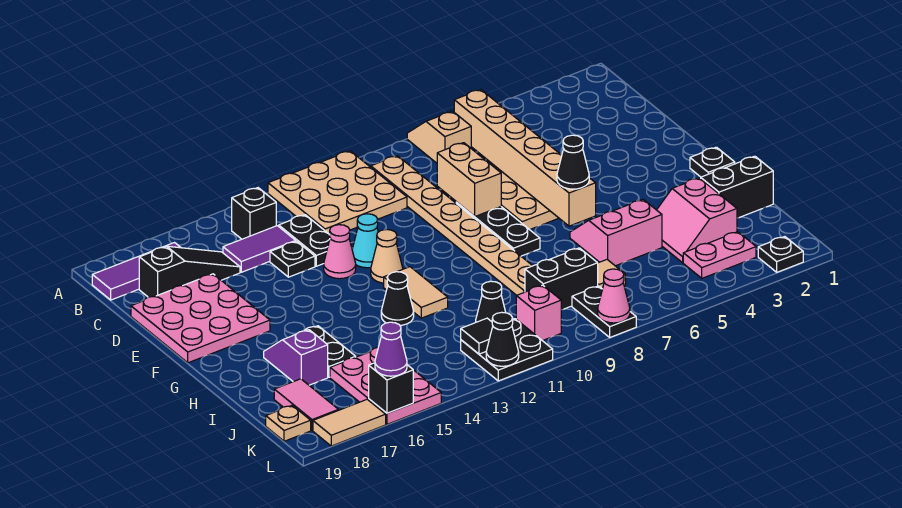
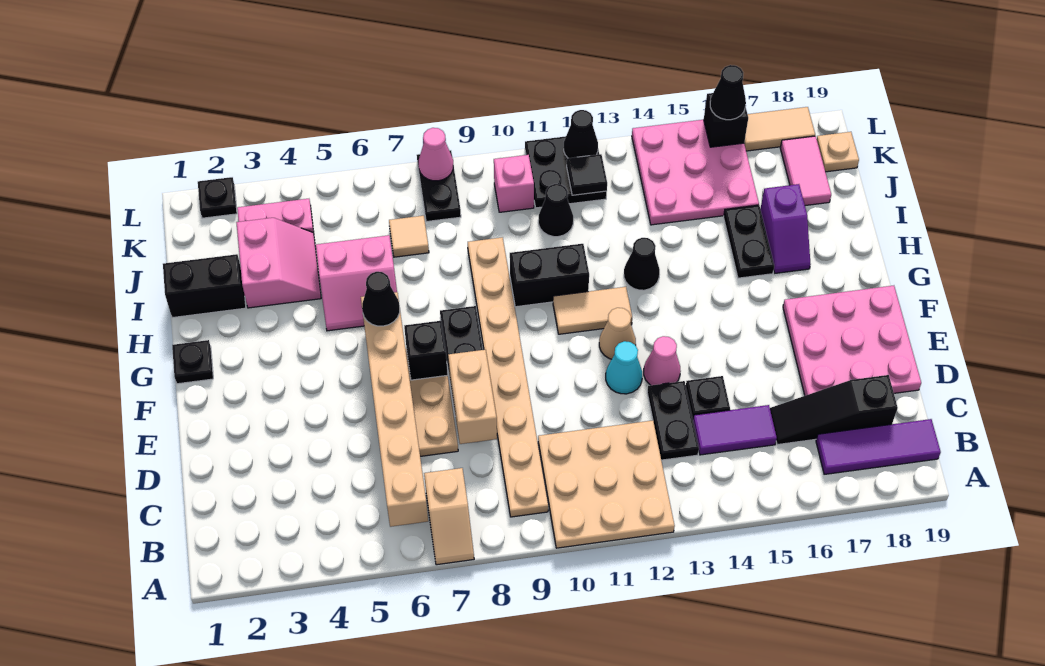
black 1x1 brick [232,188,276,239] -> black 1x1 brick moved to [404,321,448,380]
tan 1x2 tile [384,267,448,318] -> tan 1x2 tile turned to [553,287,632,334]
black 1x2 brick [525,248,598,310] -> black 1x2 brick moved to [510,244,589,307]
pink 2x3 plate [330,348,441,424] -> pink 3x3 plate [632,120,759,225]
purple 1x1 cone [375,322,407,376] -> black 1x1 cone [710,65,746,120]

